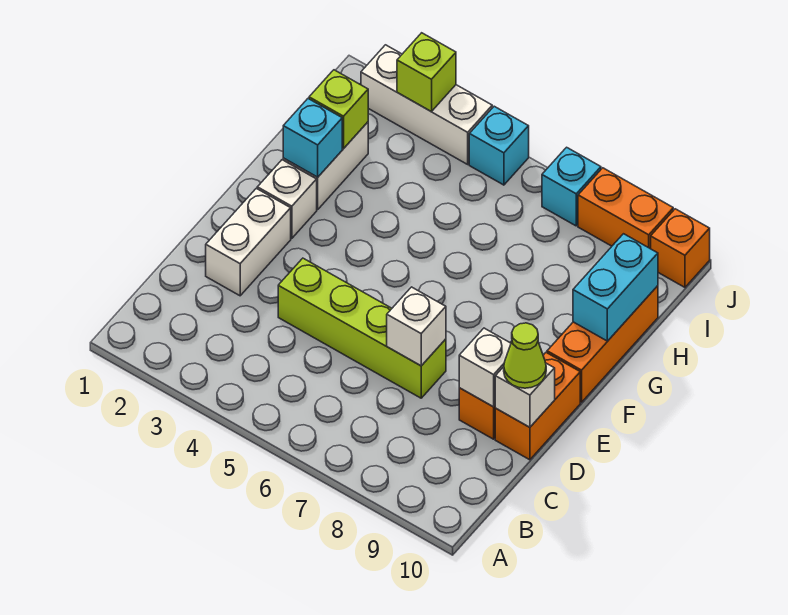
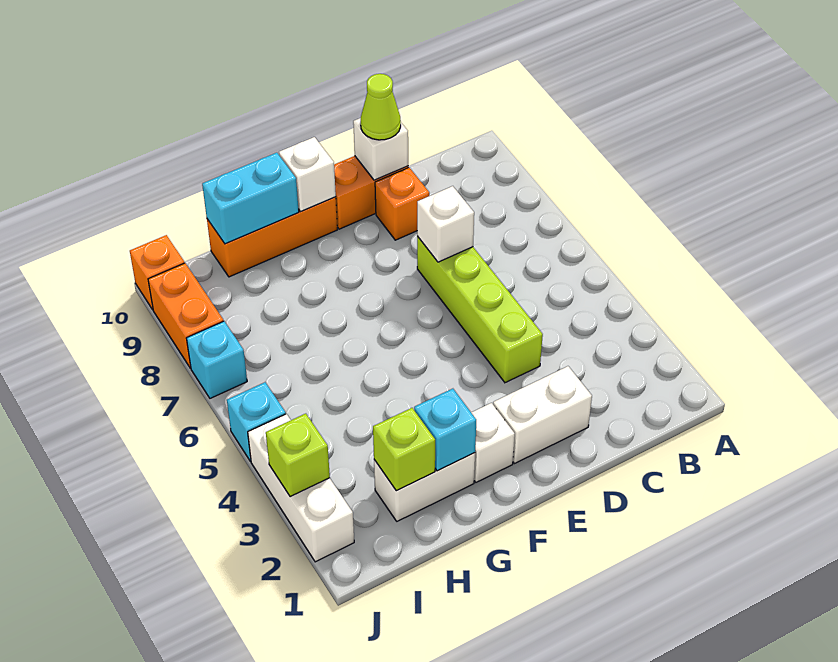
white 1x1 brick [459,328,511,407] -> white 1x1 brick moved to [279,137,336,212]

